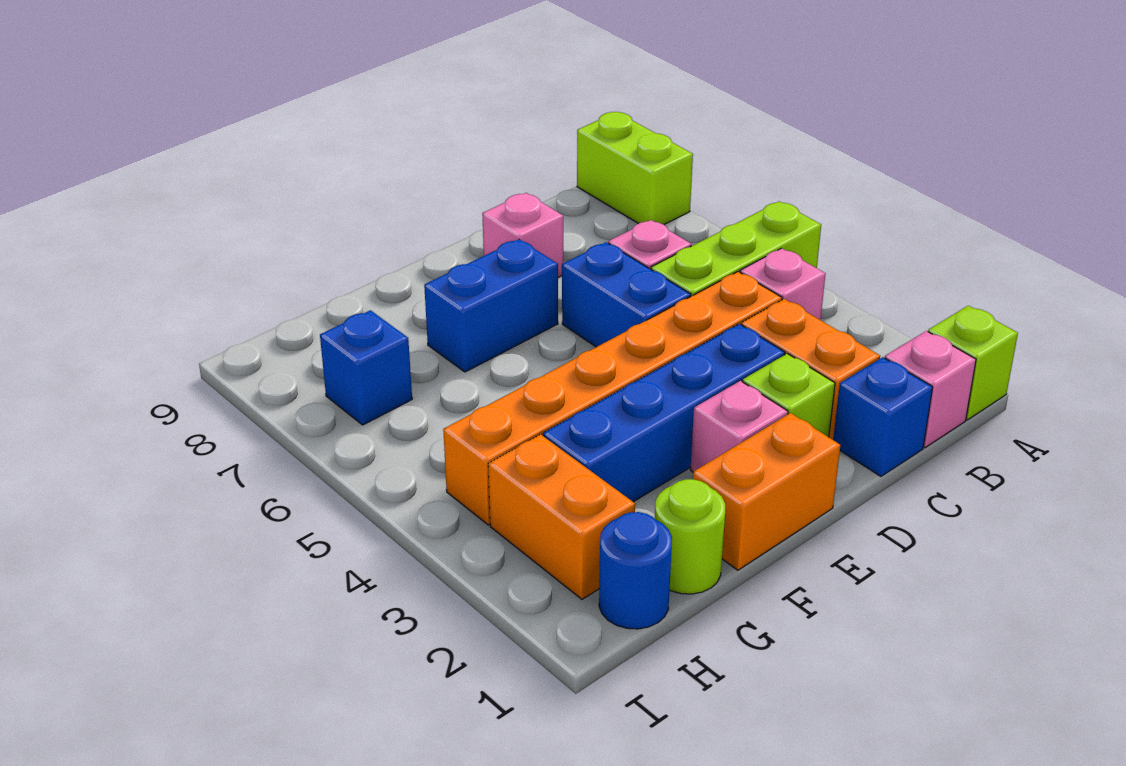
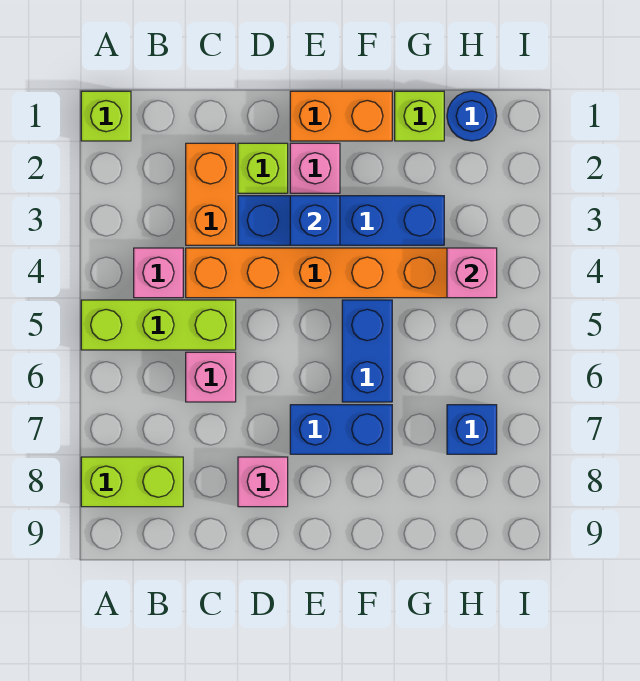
lime 1x2 brick [577,112,693,225] -> lime 1x2 brick turned to [81,457,183,507]
pink 1x1 brick [885,331,976,448] -> pink 1x1 brick moved to [447,248,497,298]
blue 1x1 brick [833,357,933,476] -> blue 1x1 brick moved to [290,196,340,245]
blue 1x2 brick [562,242,691,347] -> blue 1x2 brick moved to [342,300,392,402]
lime 1x1 round brick [655,479,725,594] -> lime 1x1 brick [395,91,444,141]
orange 1x2 brick [488,434,635,599] -> none

